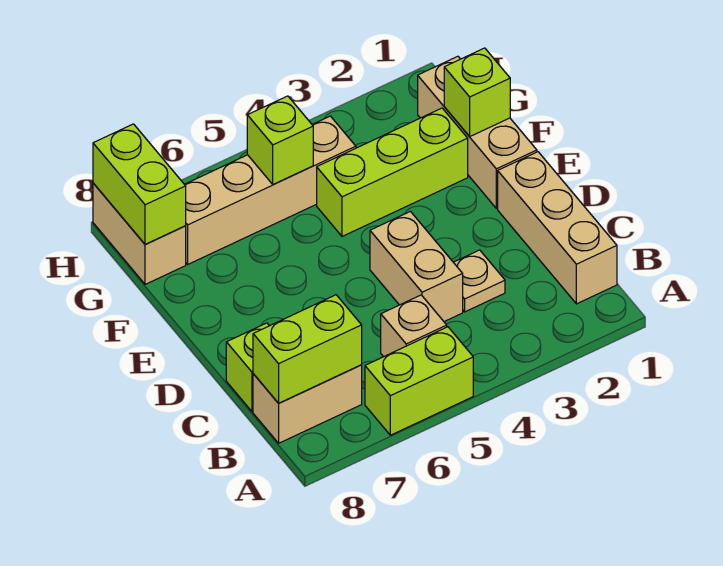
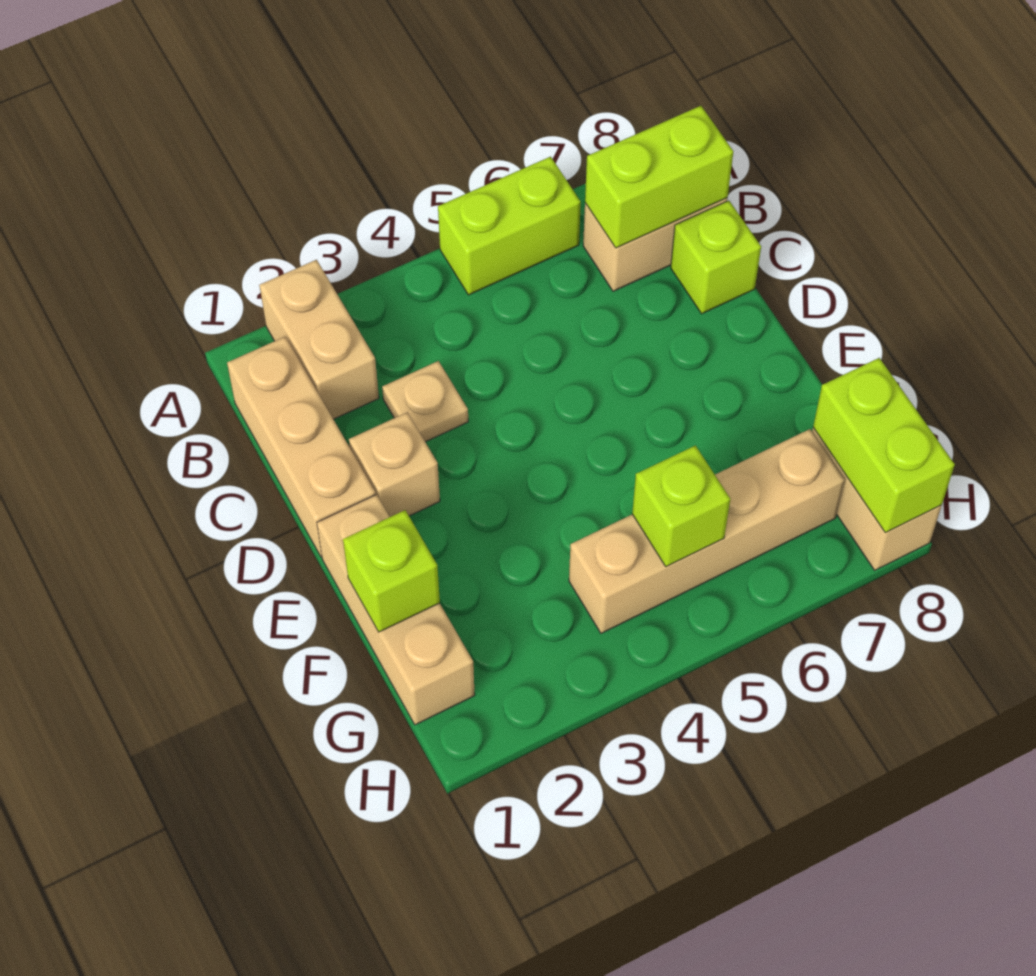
tan 1x1 brick [381,295,447,357] -> tan 1x1 brick moved to [349,412,440,517]
tan 1x2 brick [370,211,463,322] -> tan 1x2 brick moved to [259,260,379,419]
lime 1x3 brick [317,108,468,236] -> none

